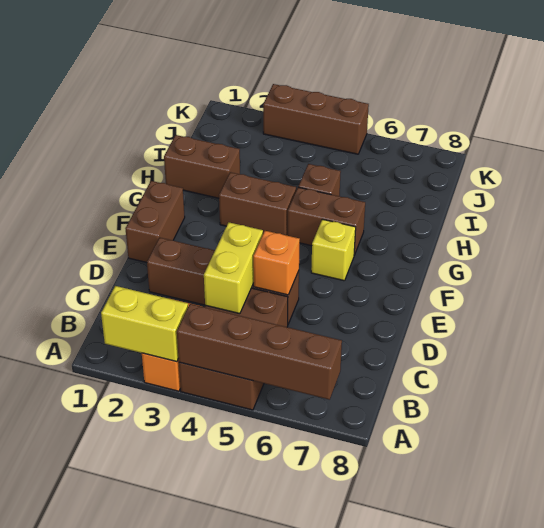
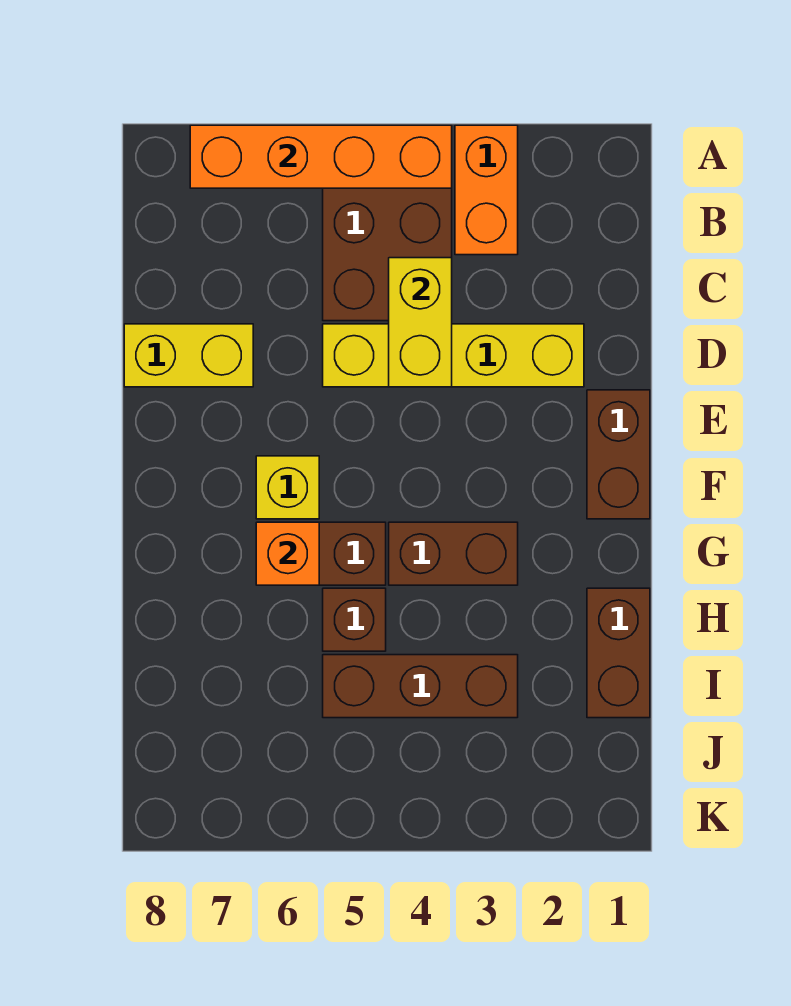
yellow 1x2 brick [101,286,188,362] -> yellow 1x2 brick moved to [124,324,253,387]
brown 1x4 brick [177,304,342,400] -> orange 1x4 brick [190,125,452,188]
brown 1x4 brick [147,238,299,324] -> yellow 1x4 brick [323,324,584,387]
orange 1x1 brick [253,231,300,295] -> orange 1x1 brick moved to [256,522,319,585]
brown 1x2 brick [164,135,240,198] -> brown 1x2 brick turned to [587,588,650,718]
brown 1x3 brick [263,84,369,154] -> brown 1x3 brick moved to [323,655,518,718]

